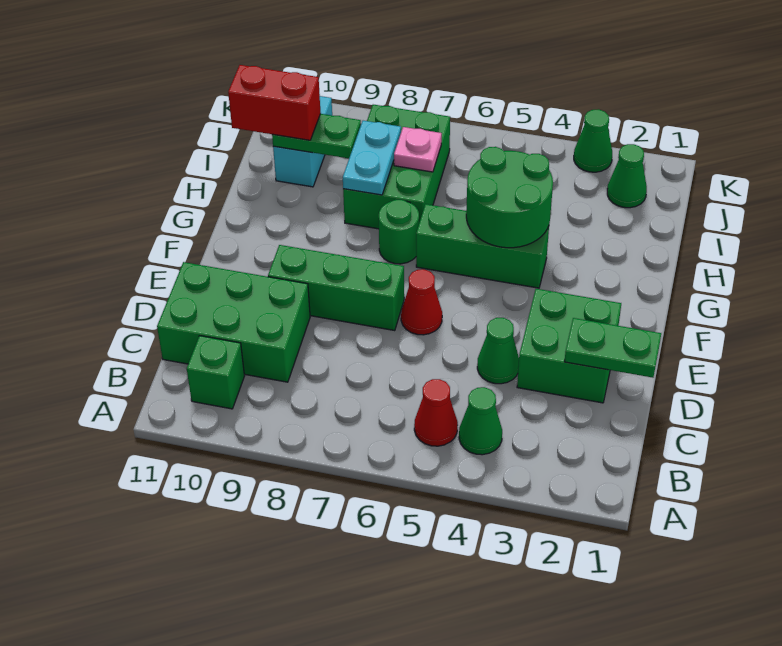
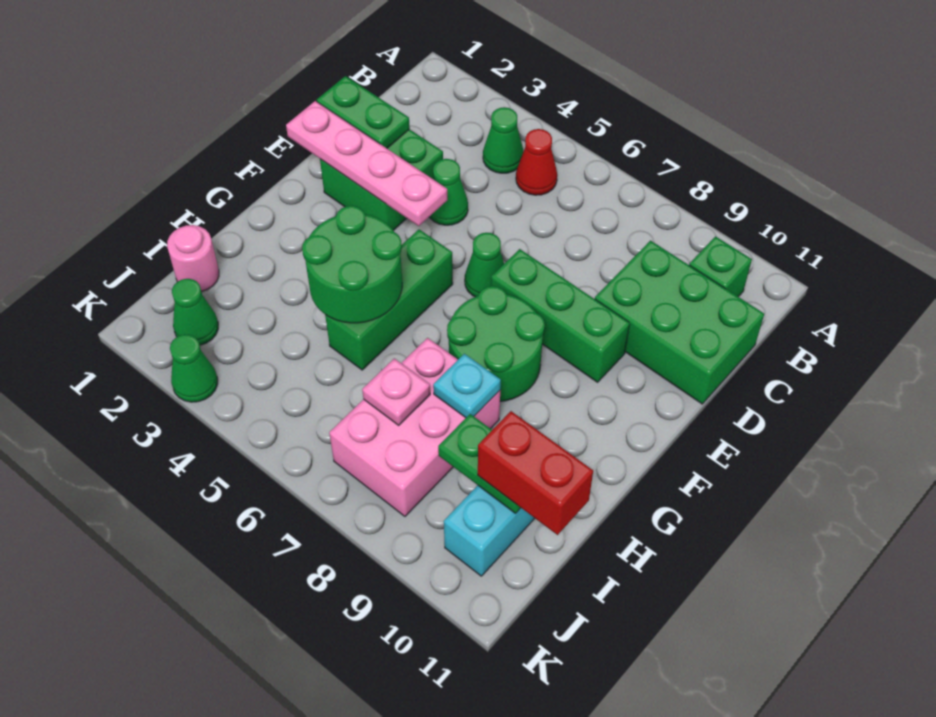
none -> pink 1x4 plate [286,101,448,226]
red 1x1 cone [401,269,442,335] -> green 1x1 cone [465,233,504,297]
green 1x3 brick [416,204,549,288] -> green 1x3 brick turned to [325,229,453,370]
green 1x1 round brick [379,200,419,264] -> green 2x2 round brick [447,286,545,402]
green 2x3 brick [343,105,450,229] -> pink 2x3 brick [329,338,500,516]
cyan 1x2 plate [343,121,401,195] -> cyan 1x1 plate [433,354,501,418]
none -> pink 1x1 round brick [167,225,219,292]

